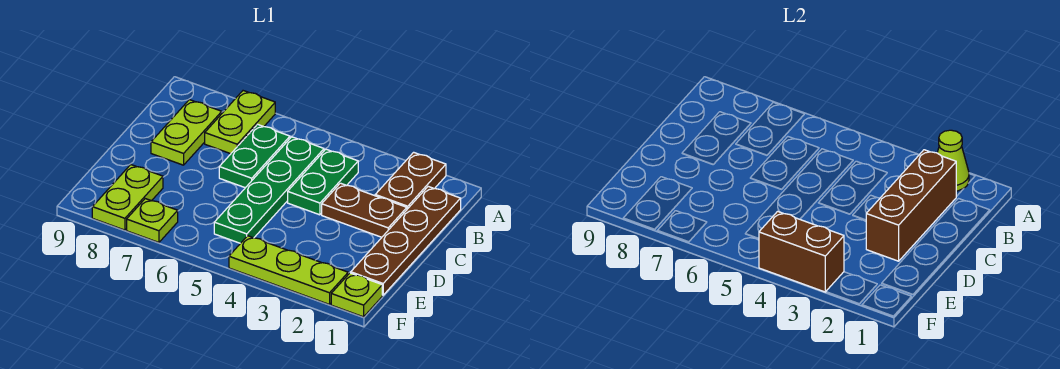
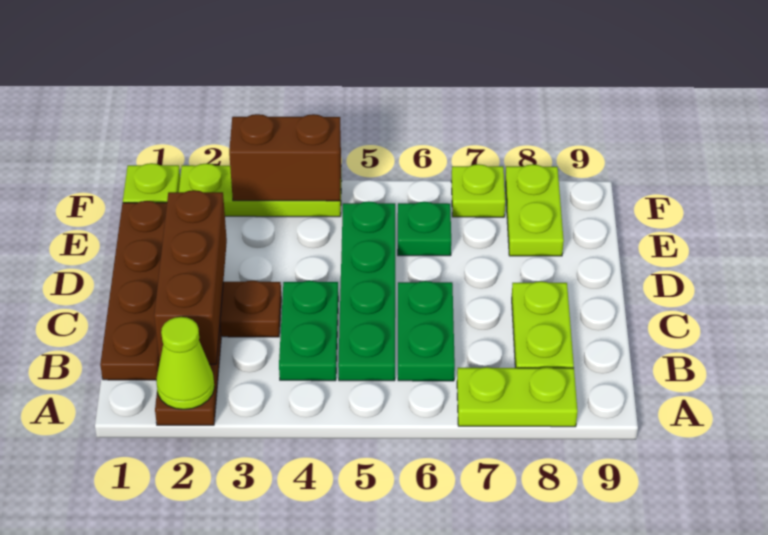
lime 1x2 plate [205,91,275,154] -> lime 1x2 plate turned to [457,367,577,427]
none -> green 1x1 plate [398,202,451,256]

